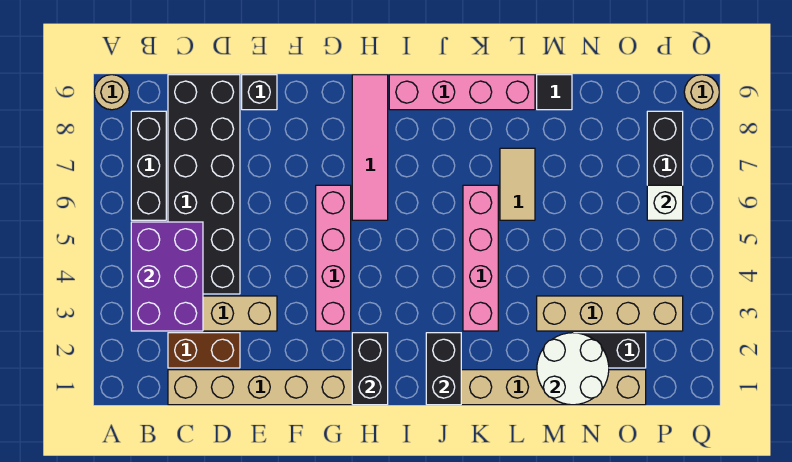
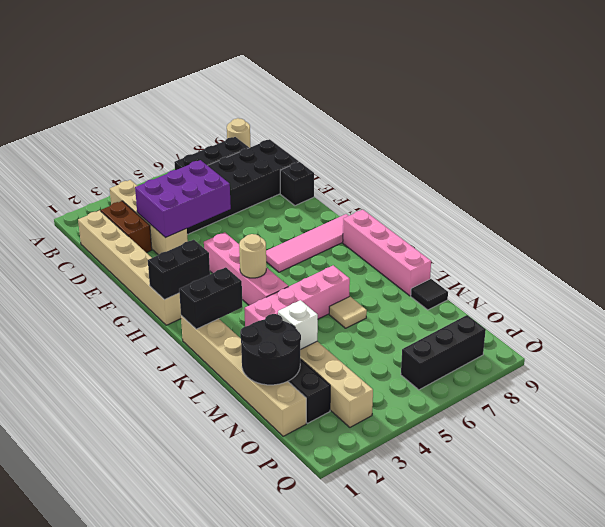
purple 2x3 brick [131,222,203,331] -> purple 2x3 brick moved to [135,160,231,238]
pink 1x4 brick [316,185,351,331] -> pink 1x4 brick turned to [204,232,288,305]
tan 1x2 tile [500,148,535,220] -> tan 1x1 tile [329,296,367,328]
white 2x2 round brick [537,333,609,405] -> black 2x2 round brick [240,314,301,385]
white 1x1 brick [647,185,683,220] -> white 1x1 brick moved to [278,300,318,350]
tan 1x1 round brick [684,75,719,110] -> tan 1x1 round brick moved to [239,234,266,278]

